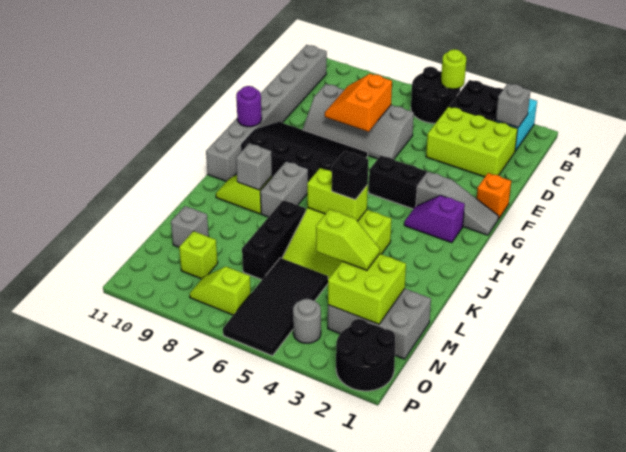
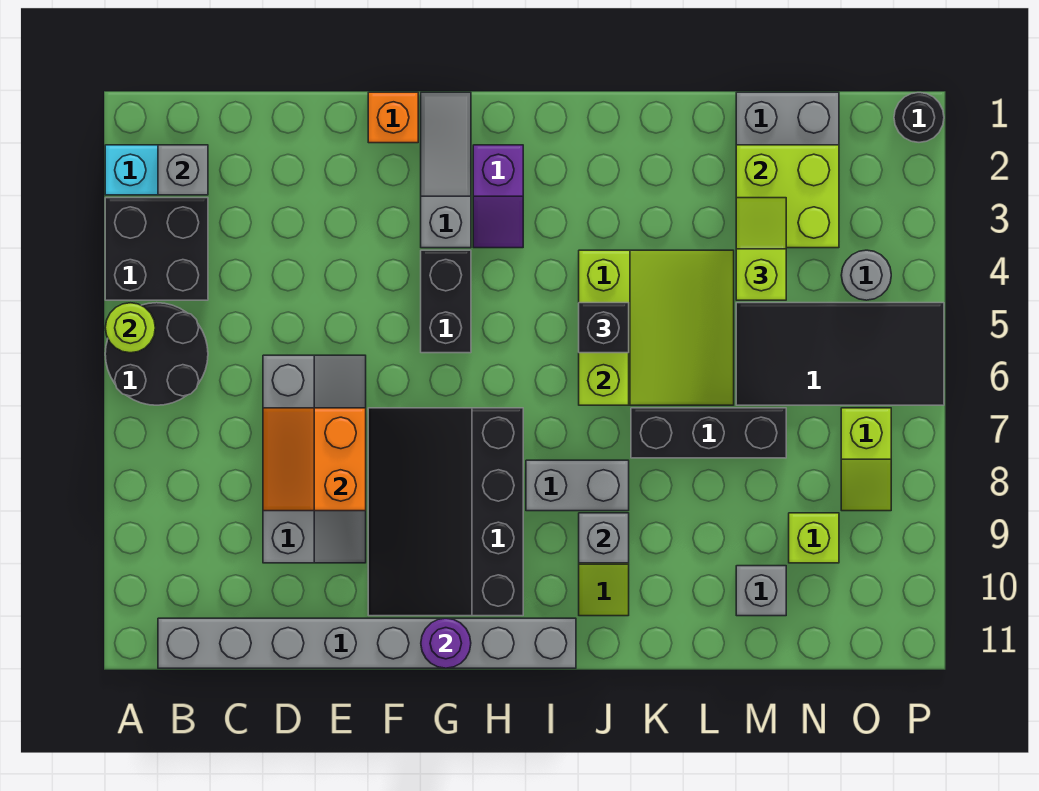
lime 2x3 brick [426,107,518,177] -> none
orange 2x2 slope [325,74,392,132] -> orange 2x2 slope turned to [263,408,366,511]
black 2x2 round brick [336,319,395,391] -> black 1x1 round brick [894,93,944,142]

